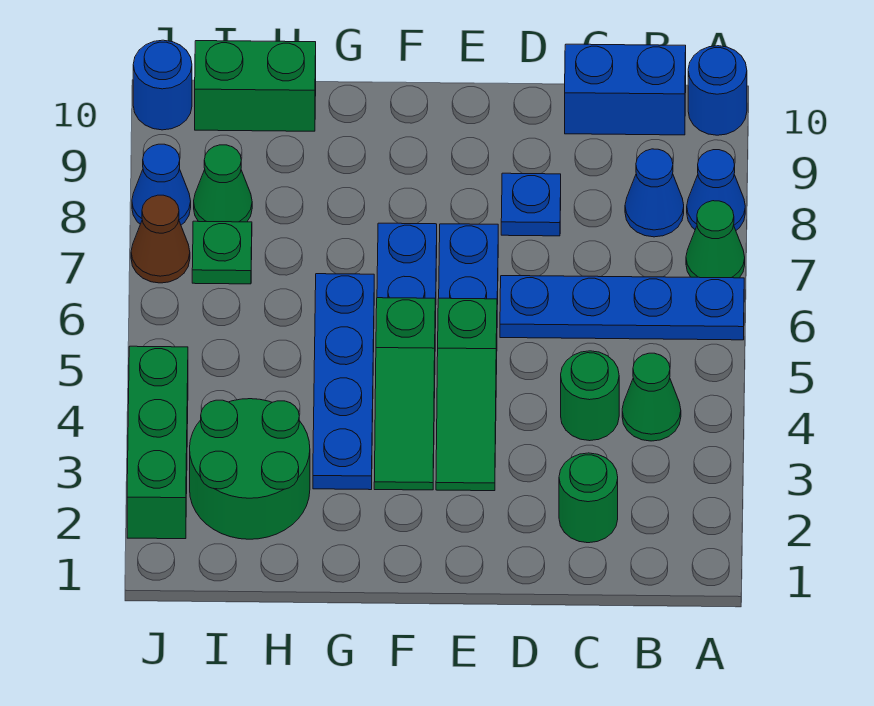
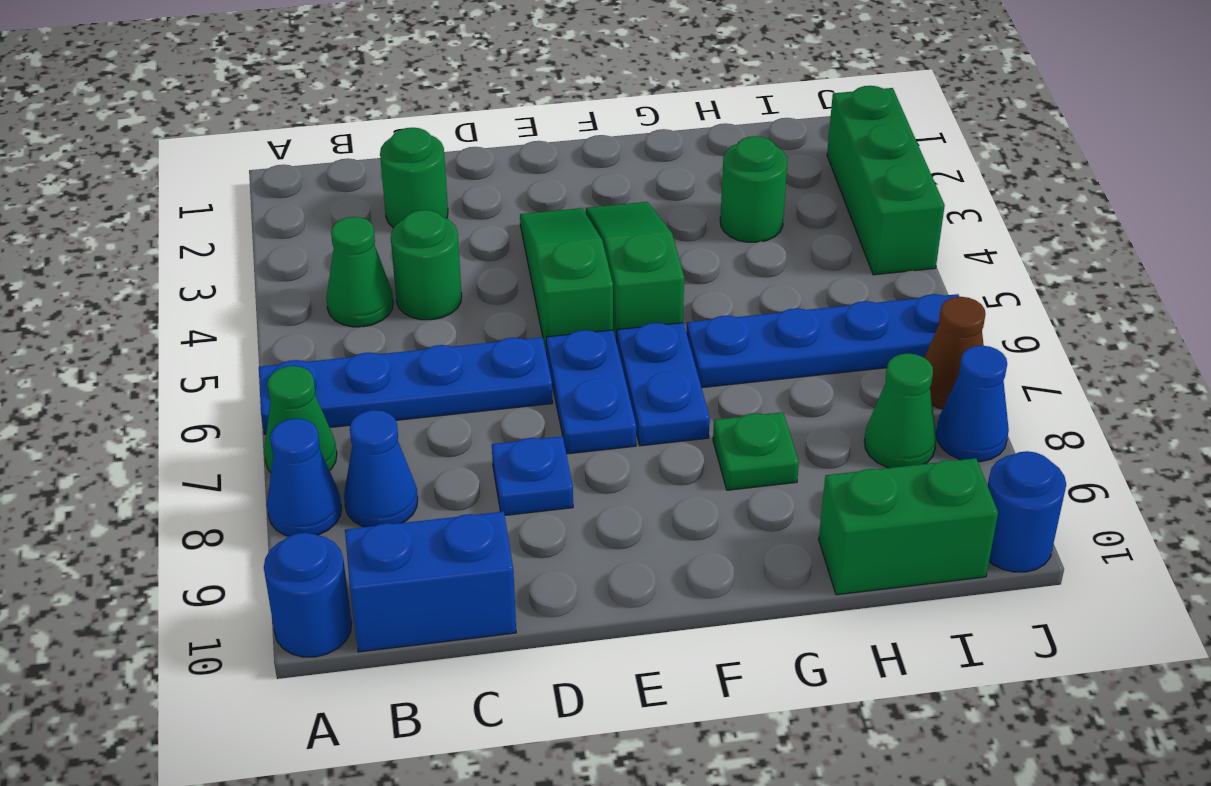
blue 1x4 plate [313,274,374,490] -> blue 1x4 plate turned to [686,294,959,388]
green 2x2 round brick [190,399,310,539] -> green 1x1 round brick [720,136,787,242]
green 1x1 plate [192,221,252,284] -> green 1x1 plate moved to [713,412,799,490]

